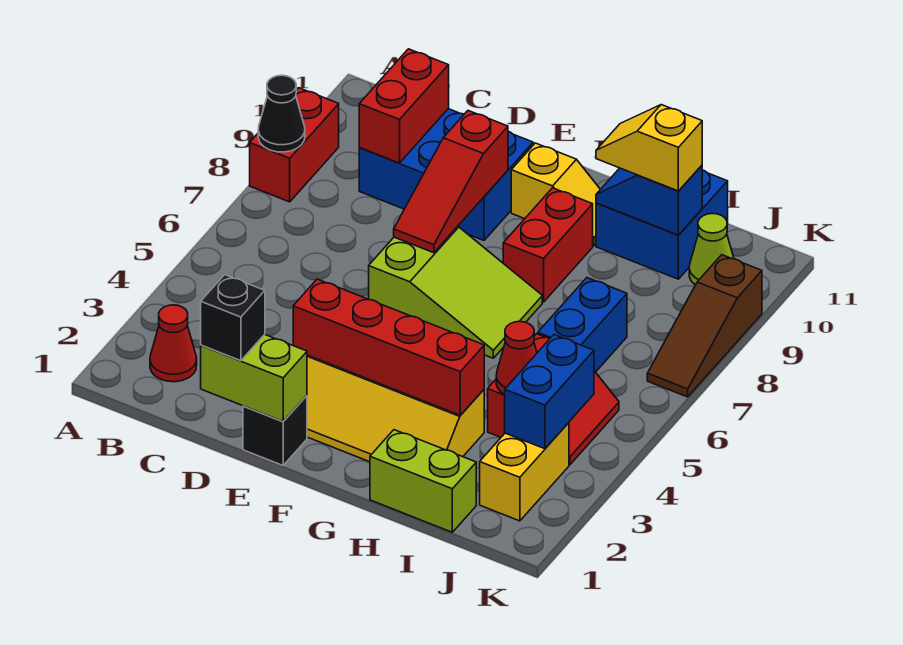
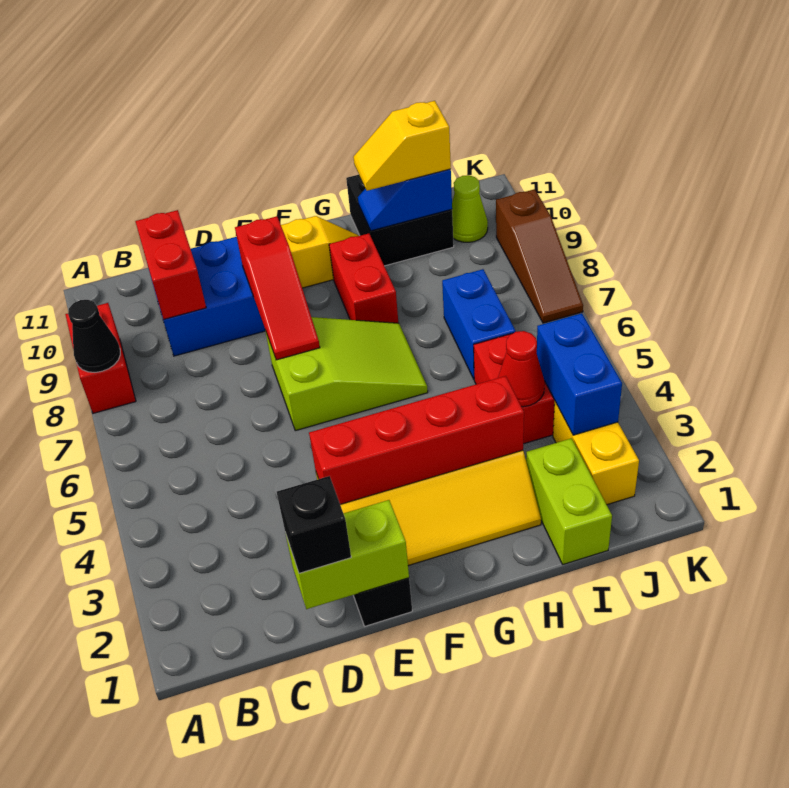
red 1x1 cone [150,305,197,382] -> none
lime 1x2 brick [370,430,476,532] -> lime 1x2 brick turned to [526,438,612,564]
blue 2x2 brick [596,170,728,279] -> black 2x2 brick [346,175,454,266]

